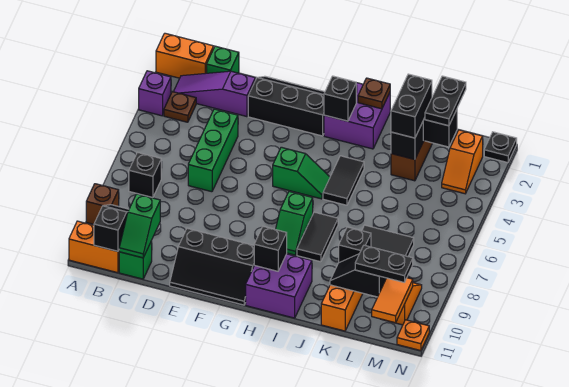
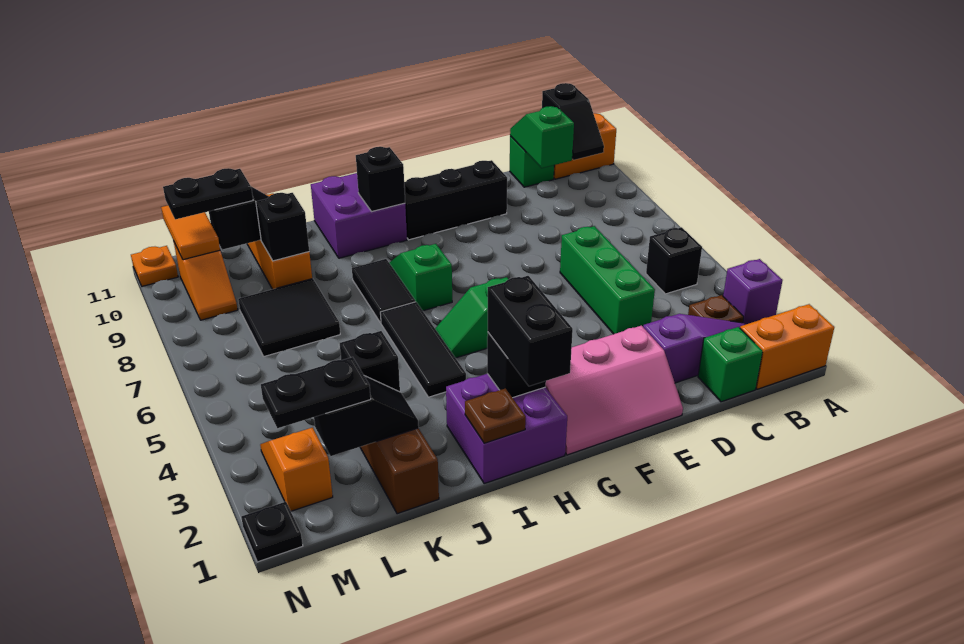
brown 1x1 brick [86,184,119,224] -> none
black 1x1 brick [129,153,161,198] -> black 1x1 brick moved to [646,227,702,294]
black 2x3 slope [248,76,325,136] -> pink 2x3 slope [546,326,683,455]
black 1x2 tile [323,156,364,205] -> black 1x3 tile [380,302,466,397]
black 1x2 brick [391,74,432,138] -> black 1x2 brick moved to [488,276,573,386]
black 1x2 plate [425,76,466,126] -> black 1x2 plate turned to [261,357,371,428]

